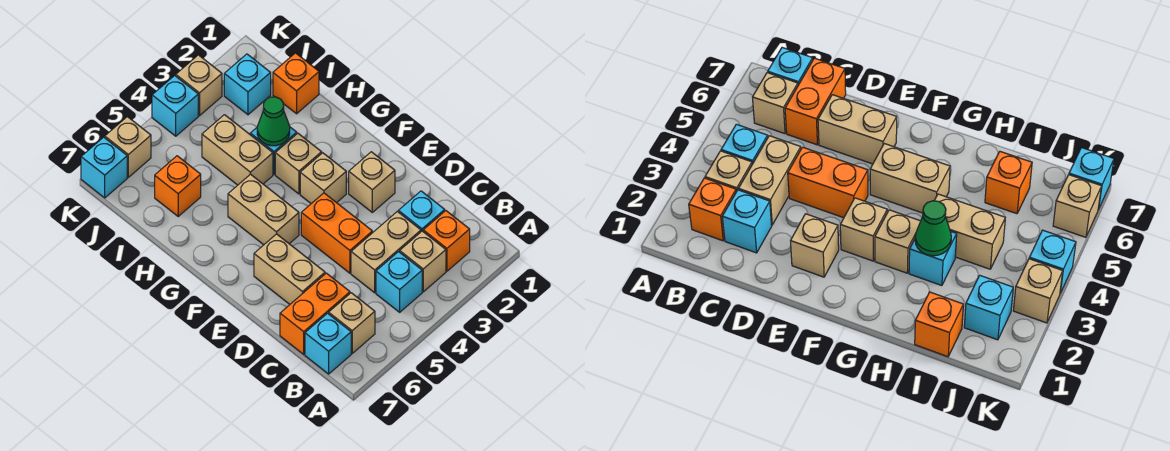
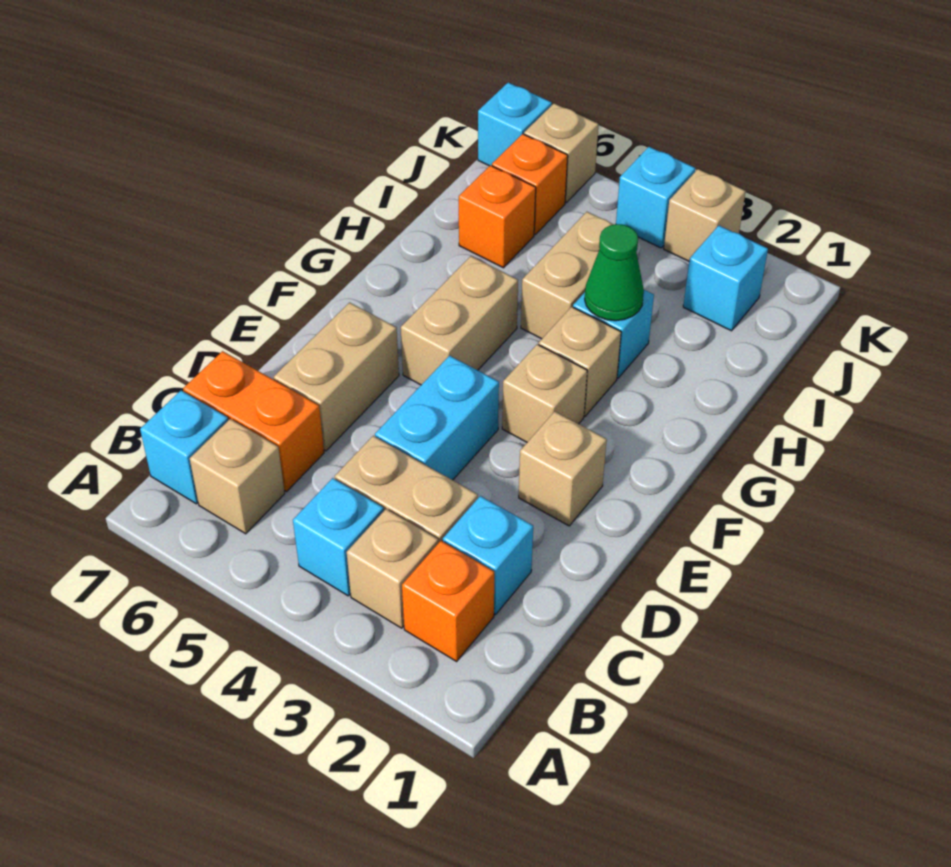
orange 1x2 brick [301,193,372,273] -> cyan 1x2 brick [375,356,499,480]
orange 1x1 brick [273,53,319,114] -> orange 1x1 brick moved to [492,134,568,234]

